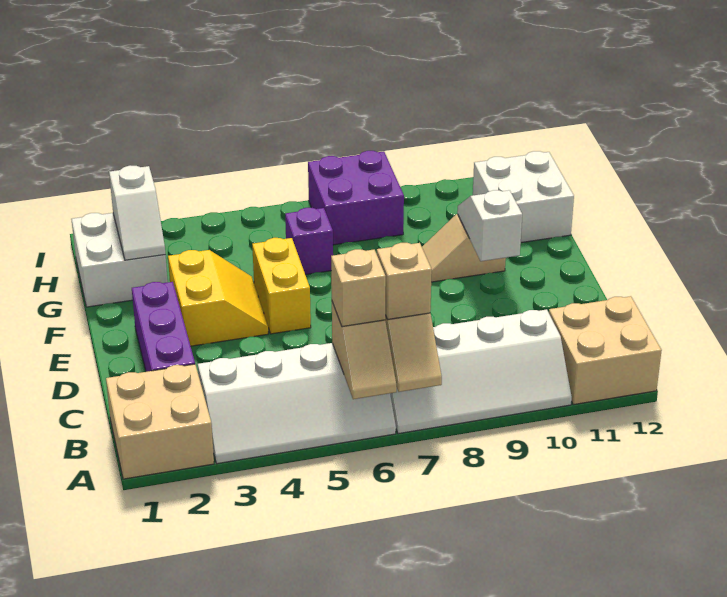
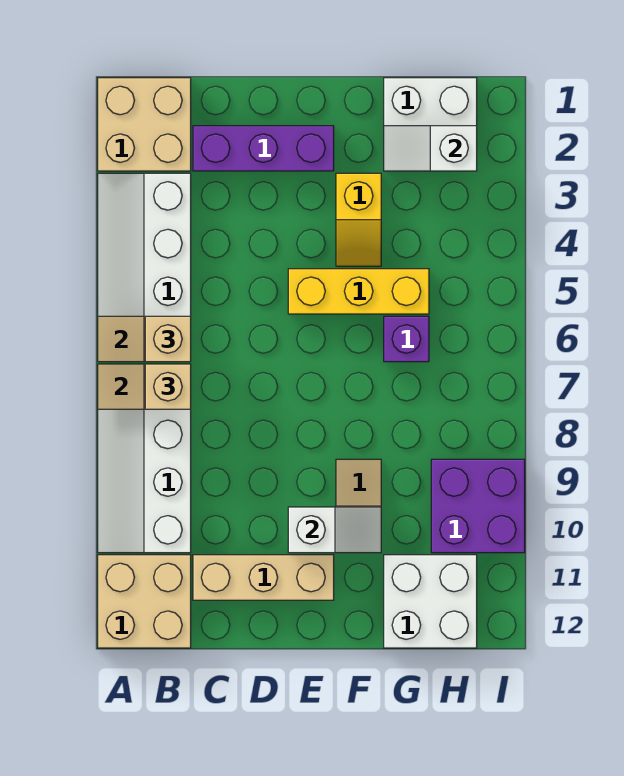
none -> tan 1x3 brick [193,555,334,600]
yellow 2x2 slope [168,250,268,346] -> yellow 1x2 slope [336,173,381,266]
yellow 1x2 brick [252,238,311,334] -> yellow 1x3 brick [288,269,429,314]
purple 2x2 brick [308,151,404,245] -> purple 2x2 brick moved to [431,459,525,553]

